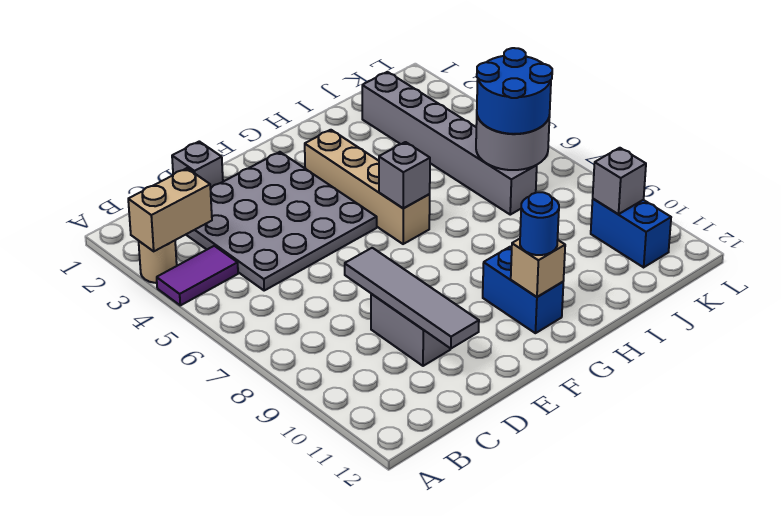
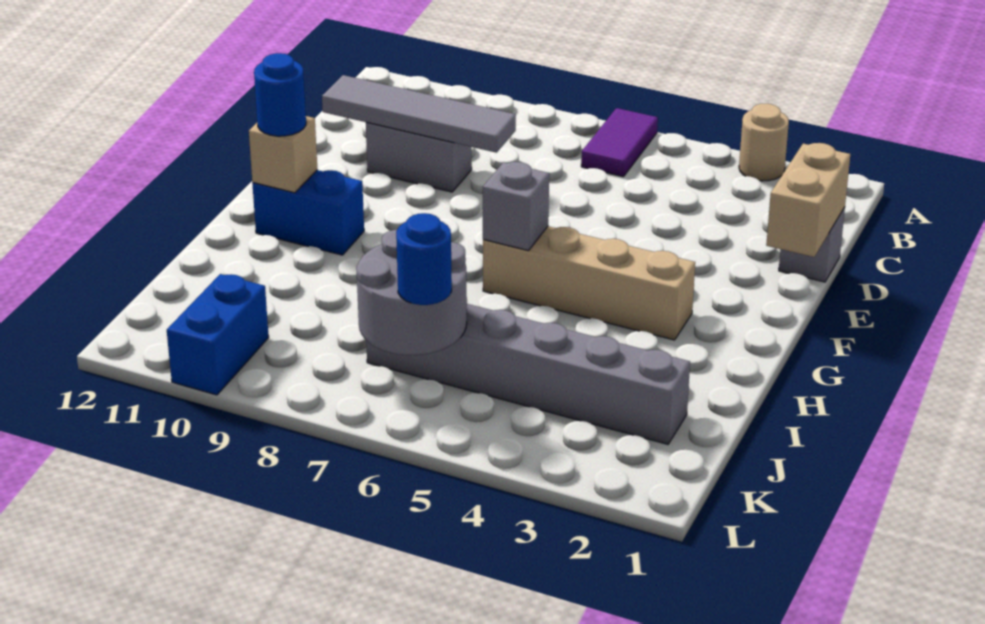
tan 1x2 brick [128,168,212,251] -> tan 1x2 brick moved to [766,143,850,257]
purple 1x2 tile [157,246,238,305] -> purple 1x2 tile moved to [581,108,658,177]
grey 4x4 plate [186,152,377,290] -> none
blue 2x2 round brick [477,48,552,134] -> blue 1x1 round brick [396,213,452,305]
blue 1x2 brick [591,199,671,267] -> blue 1x2 brick turned to [167,274,269,395]
grey 1x1 brick [593,148,646,214] -> none

